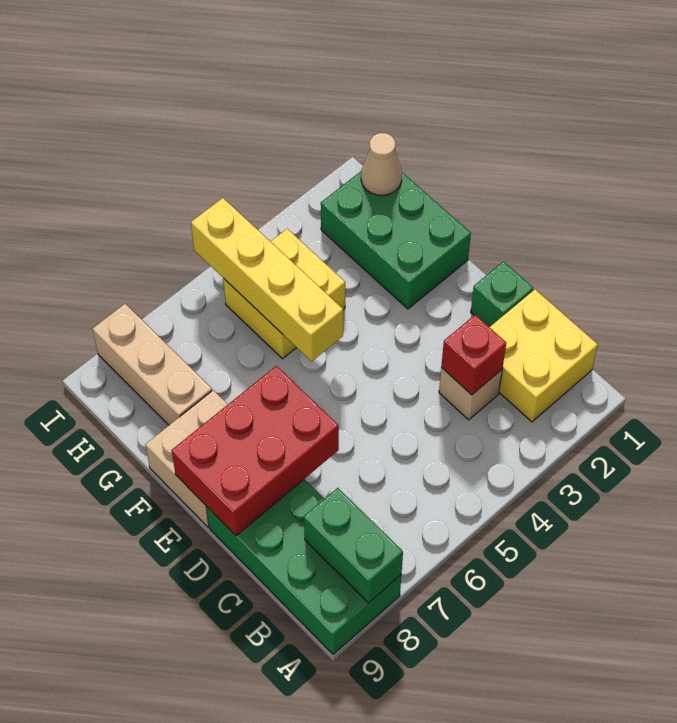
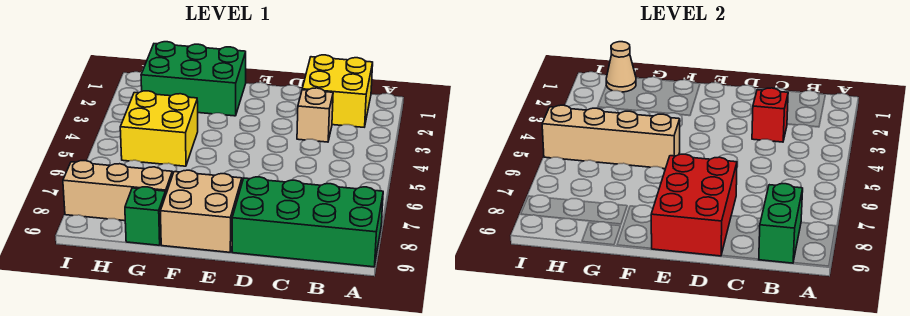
green 1x2 brick [304,488,403,603] -> green 1x2 brick turned to [759,184,803,263]
green 1x1 brick [471,262,533,327] -> green 1x1 brick moved to [125,187,166,245]
yellow 1x4 brick [191,198,343,361] -> tan 1x4 brick [542,105,680,169]

